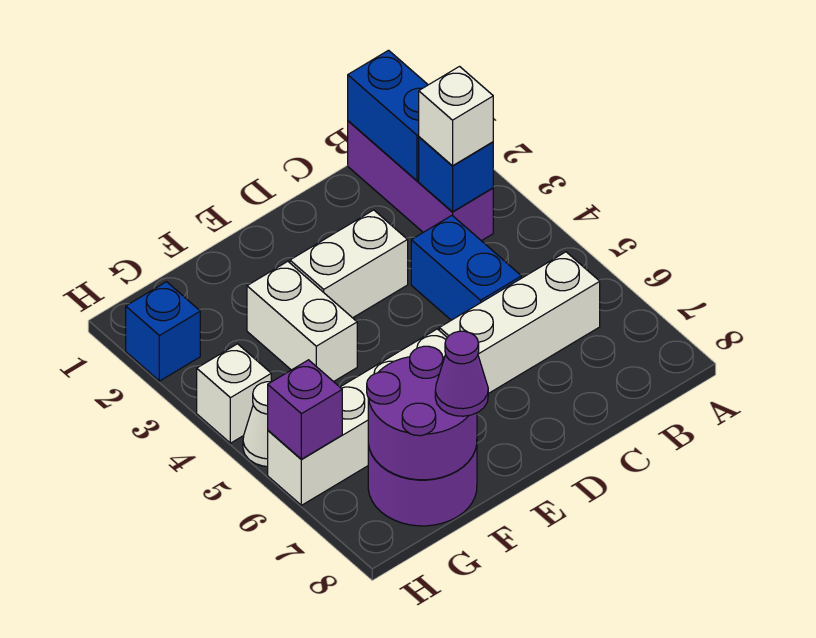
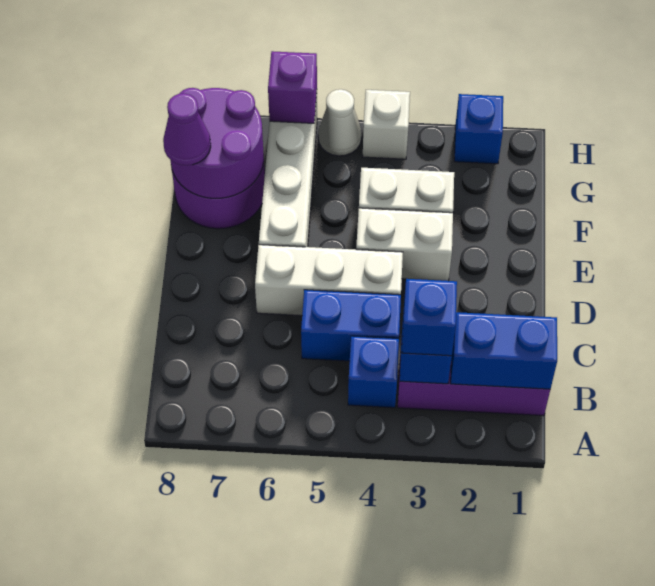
white 1x1 brick [419,67,493,166] -> blue 1x1 brick [402,279,457,356]
none -> blue 1x1 brick [348,336,399,408]
white 1x3 brick [439,252,600,394] -> white 1x3 brick turned to [255,245,403,316]
white 1x2 brick [290,210,408,318] -> white 1x2 brick turned to [356,208,453,281]

